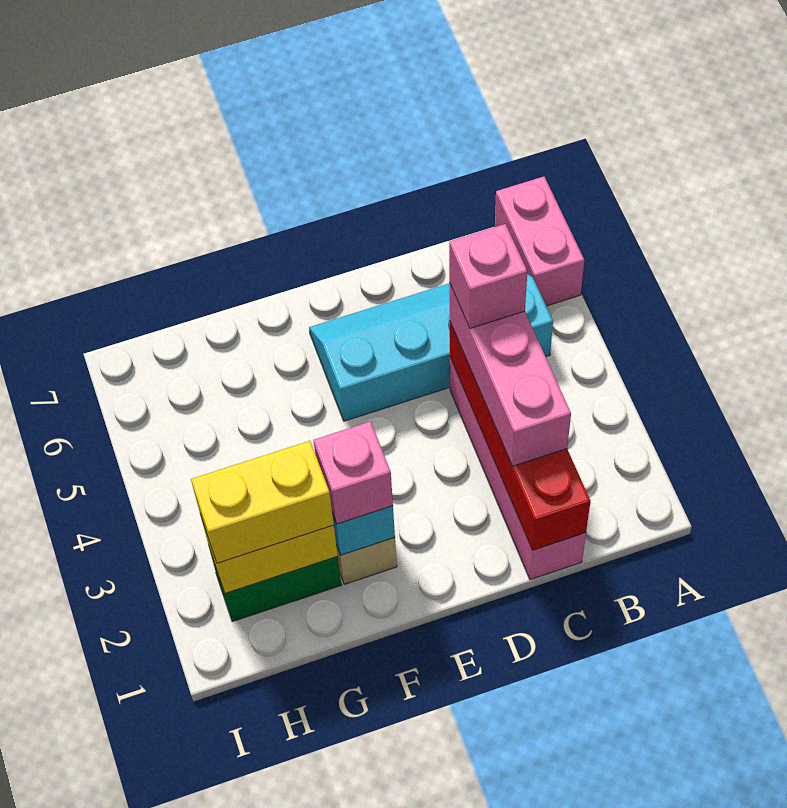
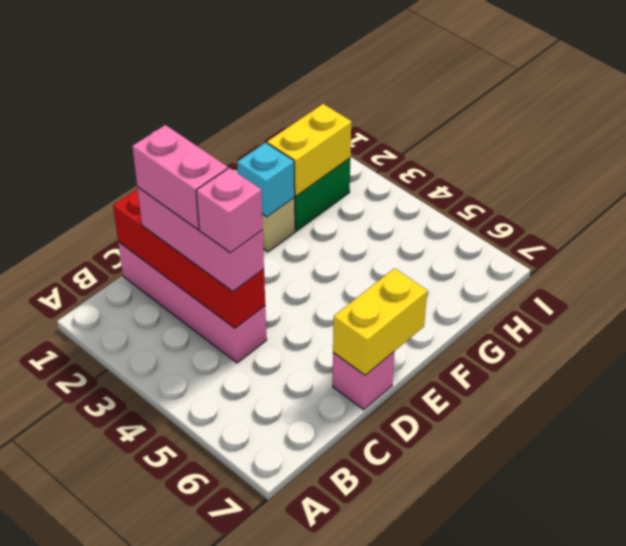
pink 1x2 brick [495,177,584,306] -> pink 1x2 brick moved to [132,125,228,230]
cyan 2x4 slope [309,274,553,421] -> none
pink 1x1 brick [313,421,393,524] -> pink 1x1 brick moved to [333,352,394,410]
yellow 1x2 brick [191,441,334,563] -> yellow 1x2 brick moved to [333,268,427,375]

